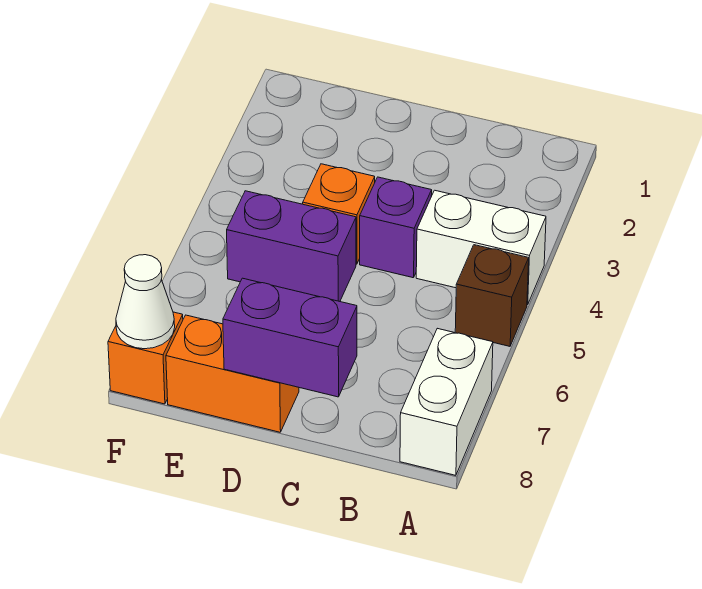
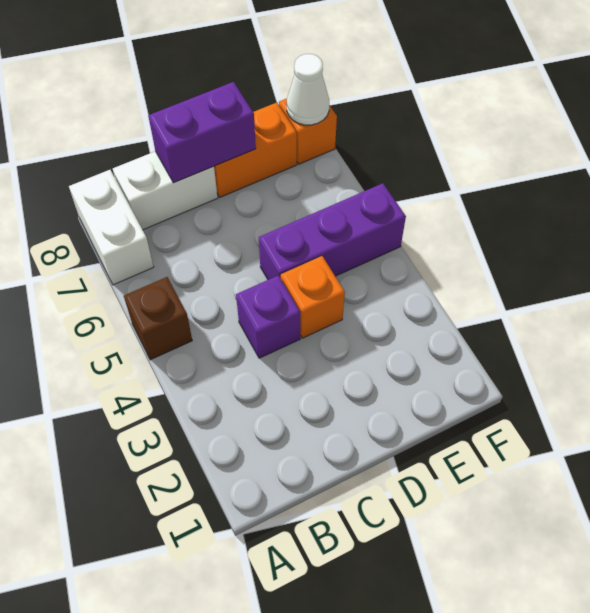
white 1x2 brick [416,190,546,305] -> white 1x2 brick moved to [113,151,218,230]
purple 1x2 brick [227,191,356,301] -> purple 1x3 brick [259,183,406,280]

